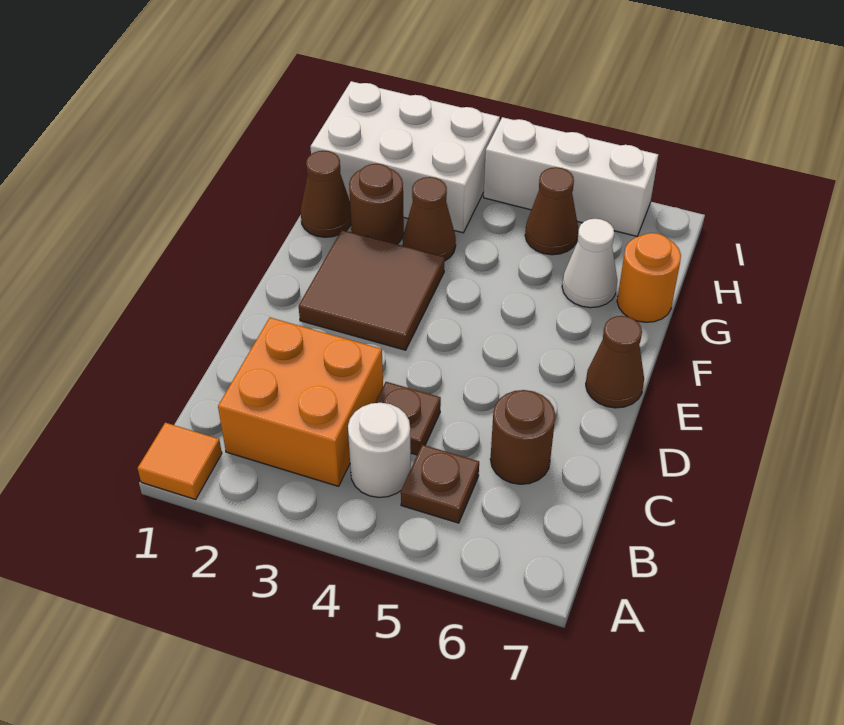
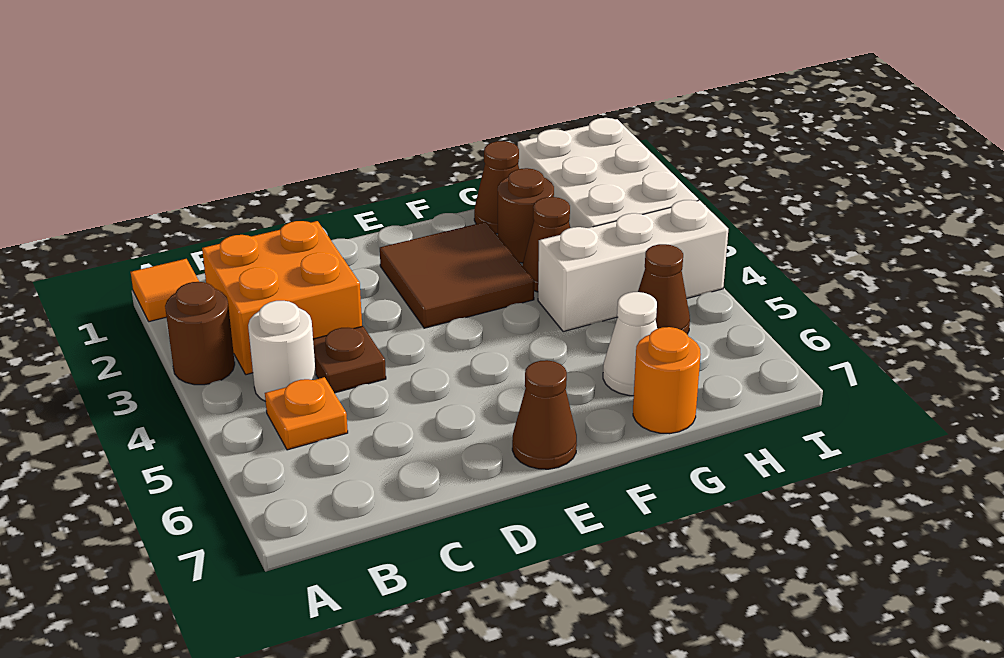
brown 1x1 plate [401,445,479,523] -> orange 1x1 plate [265,377,348,450]
brown 1x1 round brick [491,390,555,484] -> brown 1x1 round brick moved to [165,282,235,385]
white 1x3 brick [484,117,658,237] -> white 1x3 brick turned to [538,200,728,332]

